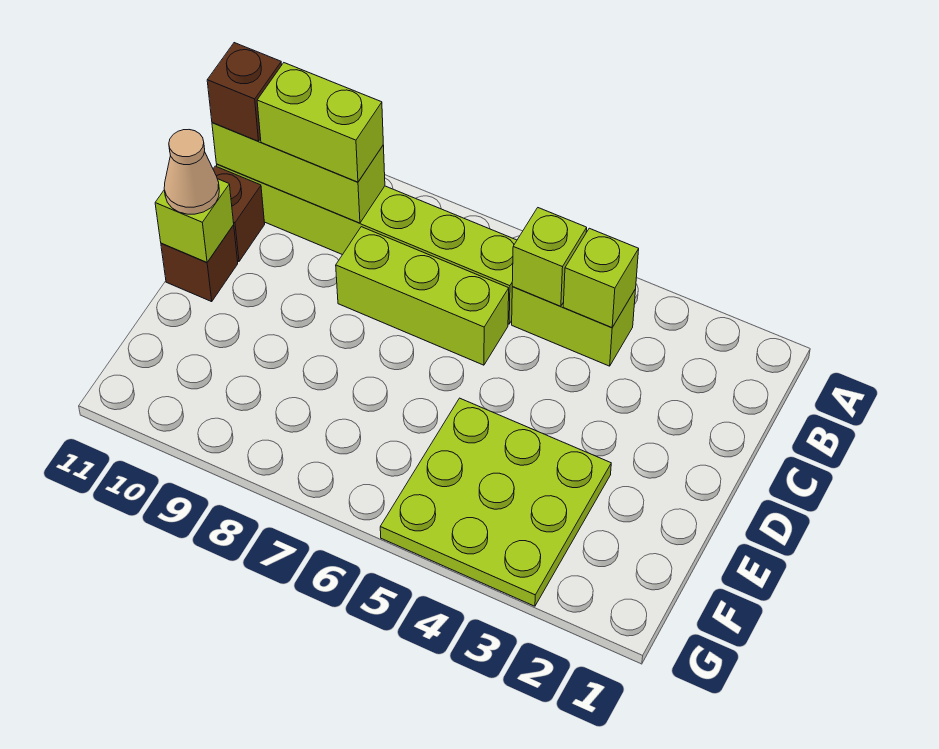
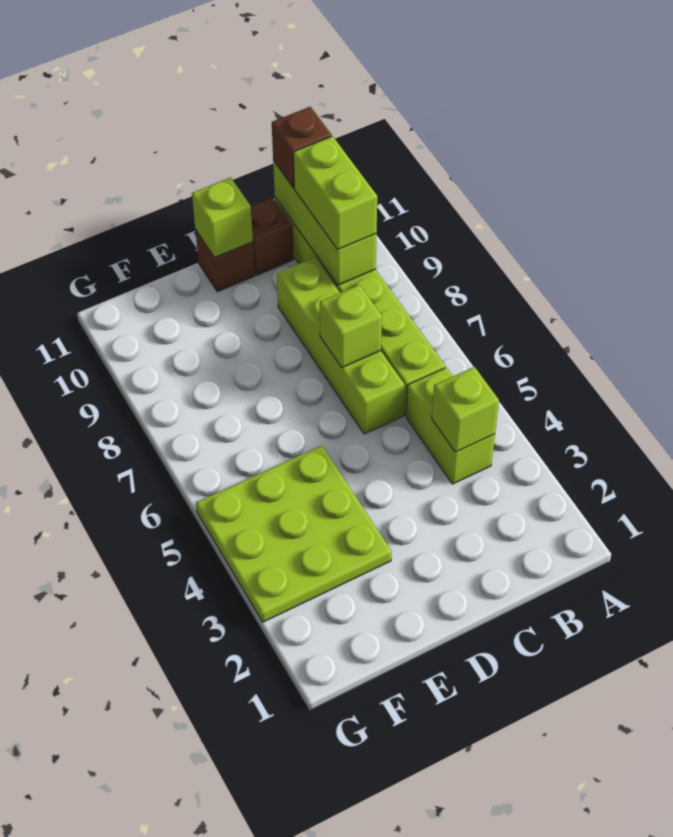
lime 1x1 brick [512,208,587,306] -> lime 1x1 brick moved to [320,285,382,367]
lime 1x3 brick [336,227,509,365] -> lime 1x4 brick [277,257,404,434]
tan 1x1 cone [164,130,219,214] -> none

